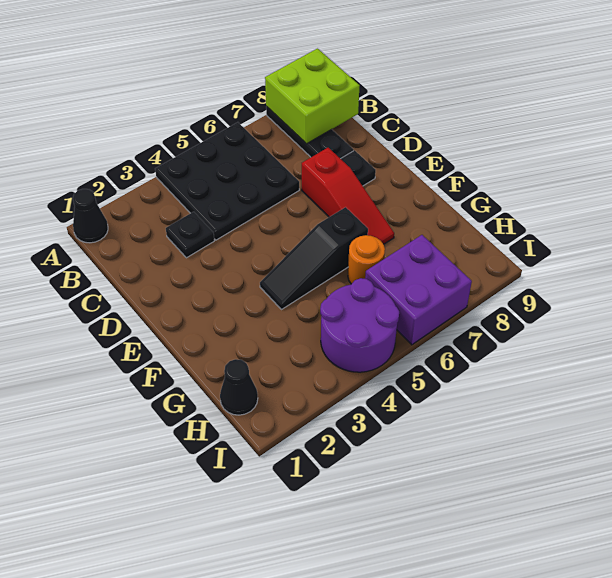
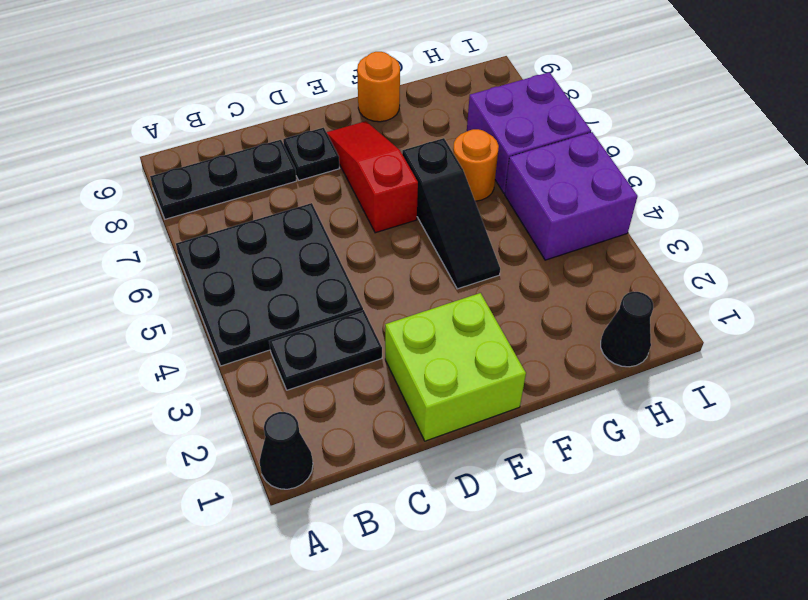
lime 2x2 brick [265,49,360,144] -> lime 2x2 brick moved to [385,293,526,441]
black 1x1 plate [166,212,214,258] -> black 1x2 plate [269,310,382,390]
red 1x3 slope [302,148,394,244] -> red 1x3 slope turned to [326,121,418,233]
none -> orange 1x1 round brick [357,52,400,122]
purple 2x2 round brick [320,278,399,372] -> purple 2x2 brick [505,132,638,260]

